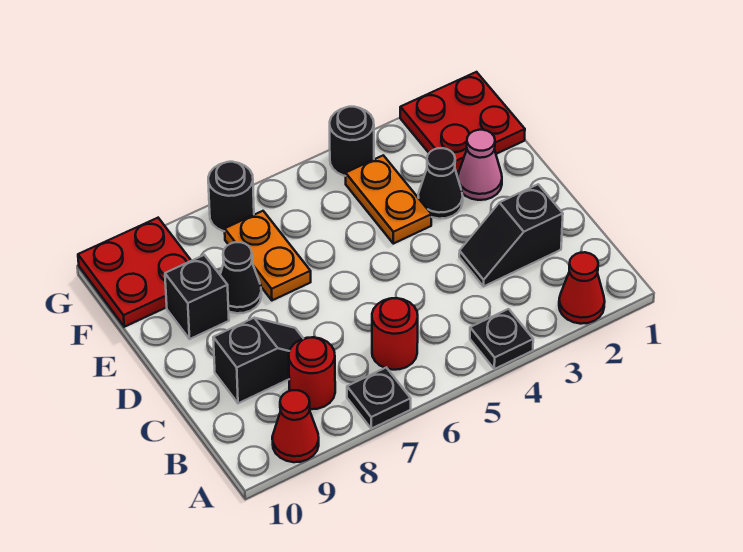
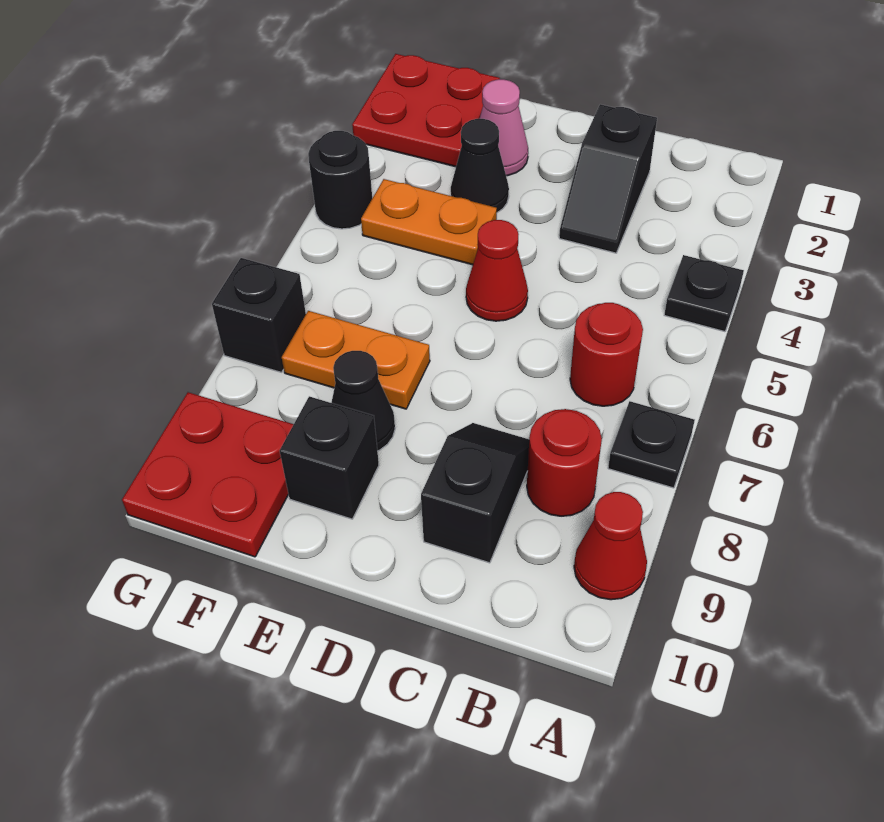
red 1x1 cone [559,252,605,324] -> red 1x1 cone moved to [466,220,528,321]
black 1x1 round brick [208,162,254,231] -> black 1x1 brick [212,258,306,372]

